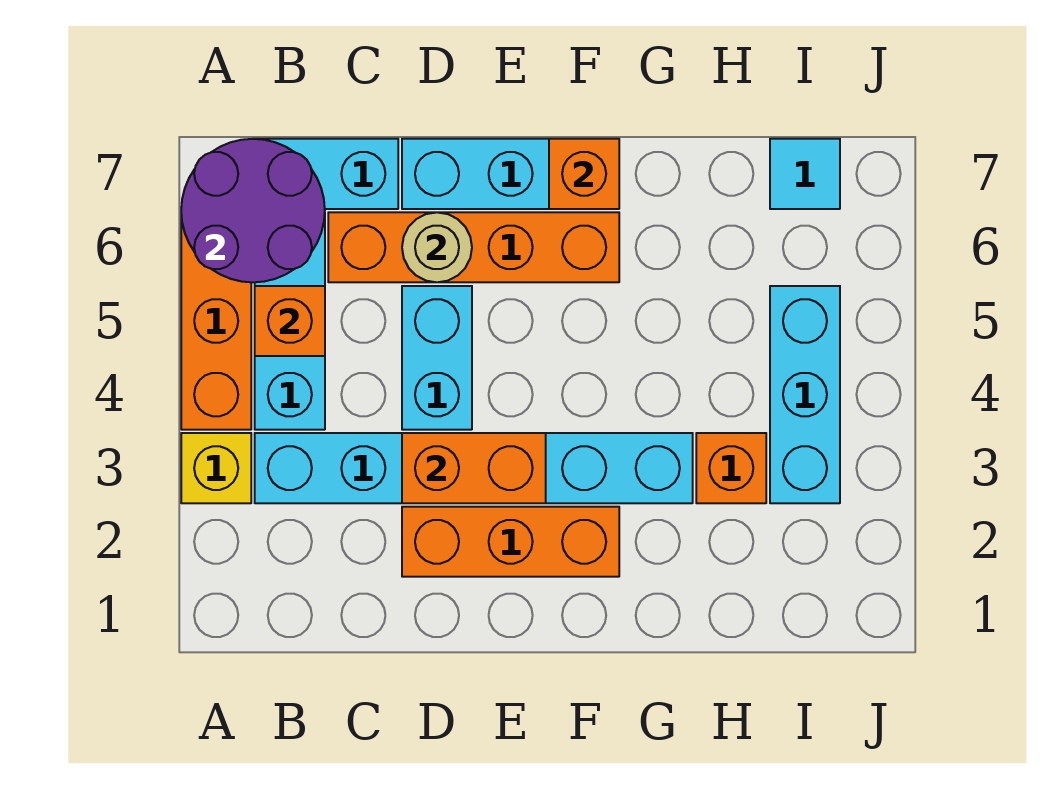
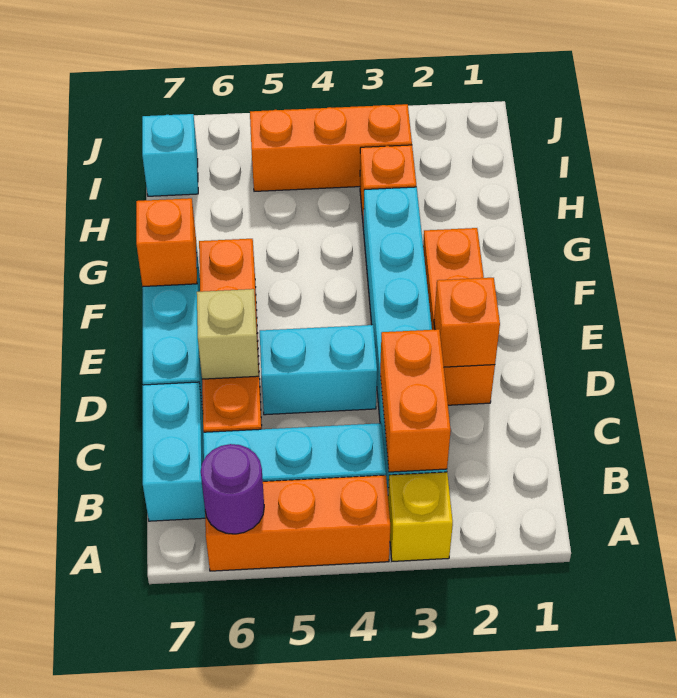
purple 2x2 round brick [181,139,325,282] -> purple 1x1 round brick [201,444,264,534]
orange 1x1 brick [255,286,325,356] -> orange 1x1 brick moved to [434,278,500,367]
orange 1x2 brick [402,433,546,503] -> orange 1x2 brick moved to [380,329,451,472]
tan 1x1 round brick [402,212,472,282] -> tan 1x1 brick [197,289,259,379]
cyan 1x3 brick [770,286,840,503] -> orange 1x3 brick [250,104,412,191]
cyan 1x1 tile [770,139,840,209] -> cyan 1x1 brick [142,114,198,196]

